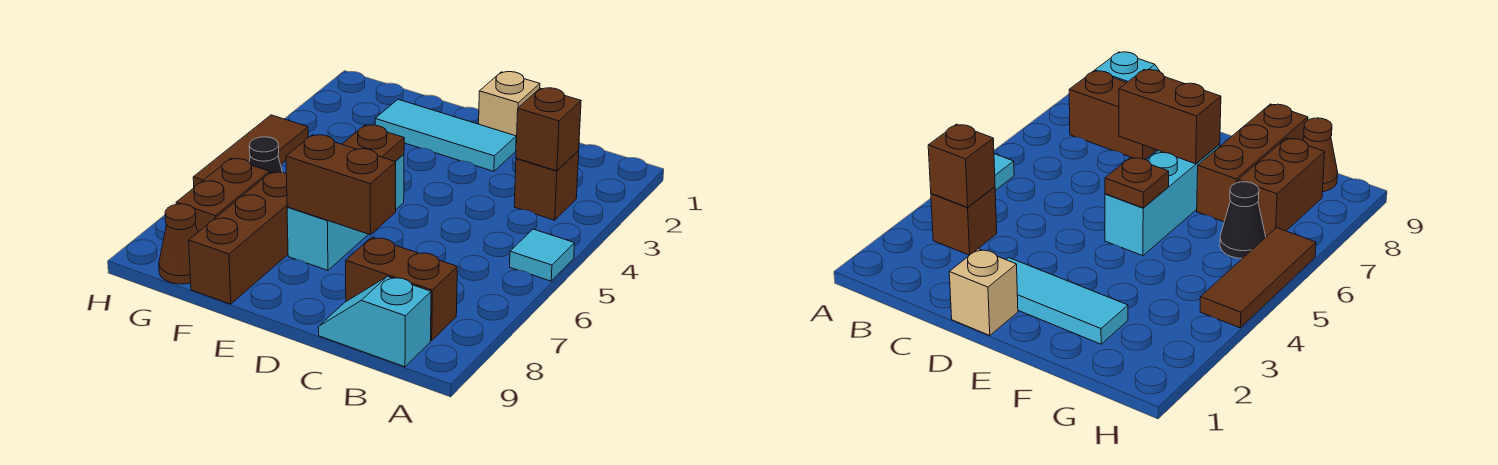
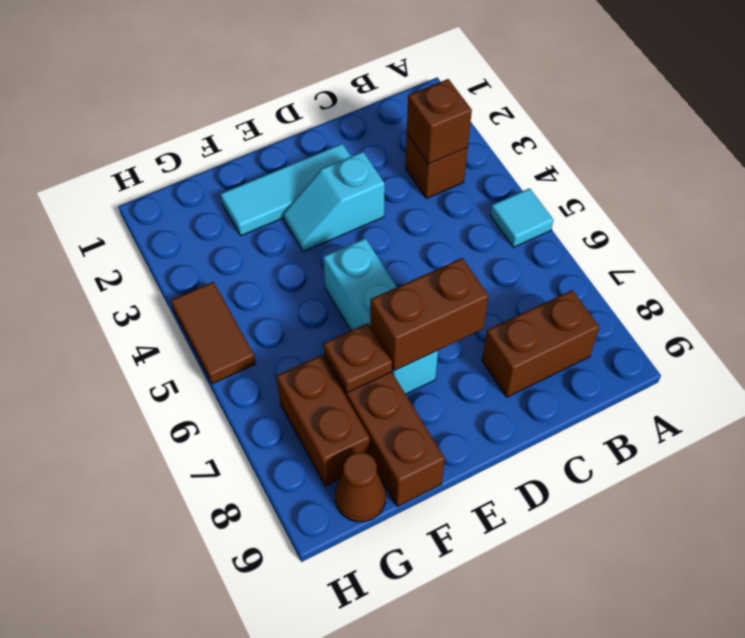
cyan 1x2 slope [319,276,431,367] -> cyan 1x2 slope moved to [283,152,385,252]
tan 1x1 brick [479,72,540,143] -> none
brown 1x1 plate [342,125,404,161] -> brown 1x1 plate moved to [323,323,392,393]
black 1x1 cone [249,137,283,173] -> none
brown 1x3 tile [193,115,308,187] -> brown 1x2 tile [171,282,255,384]

